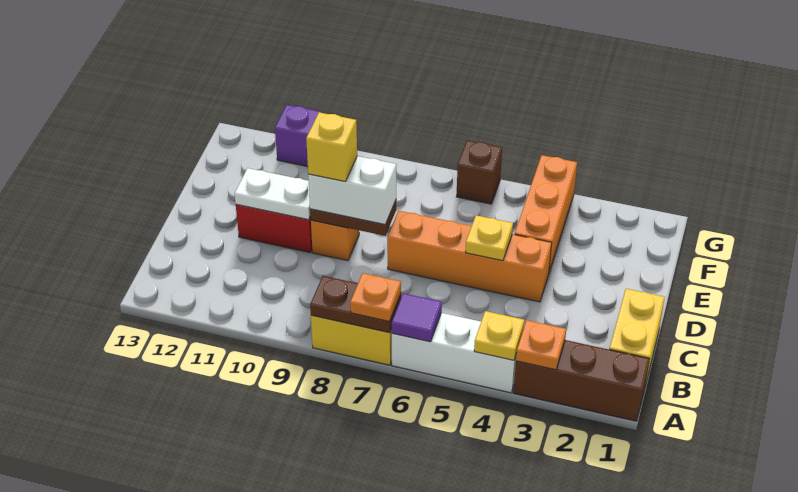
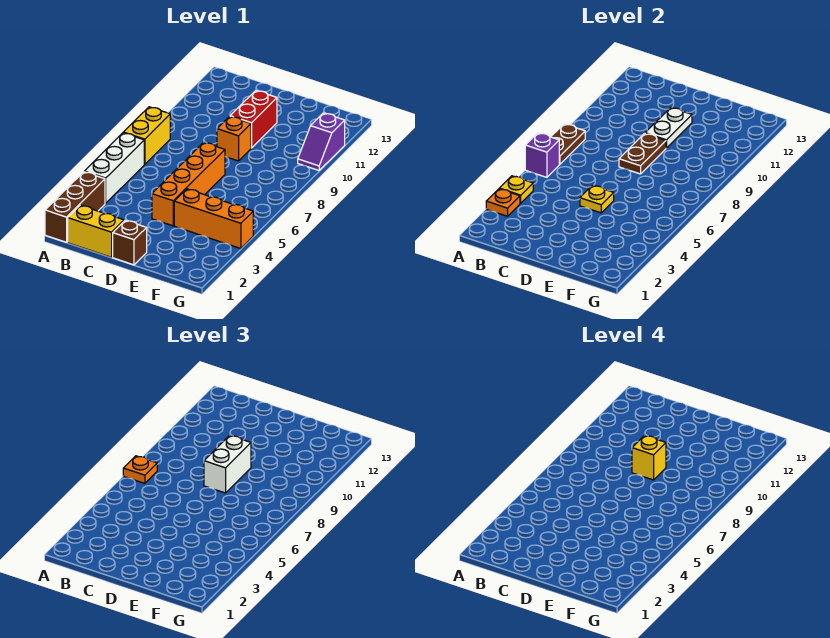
purple 1x1 tile [391,293,442,342] -> purple 1x1 brick [525,133,559,177]
brown 1x1 brick [456,140,502,204] -> brown 1x1 brick moved to [113,220,147,265]

